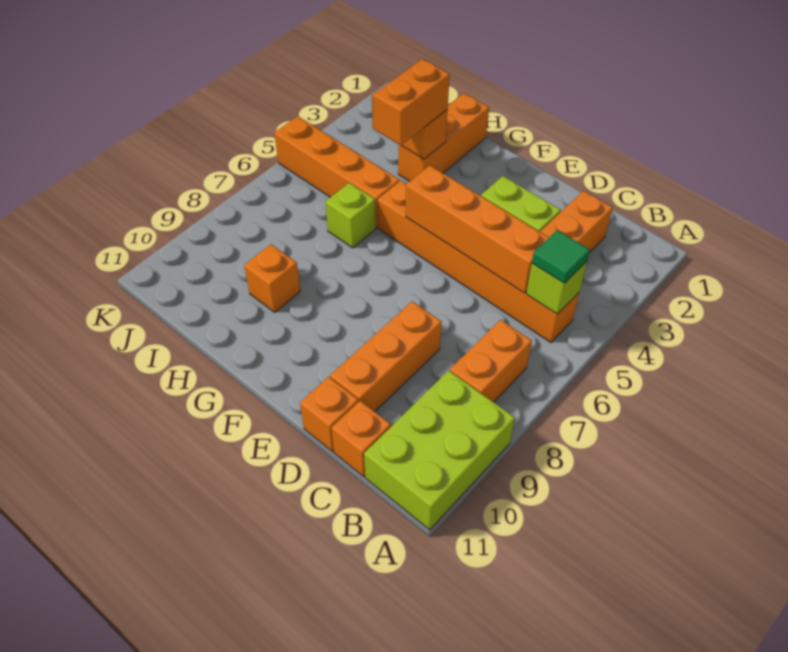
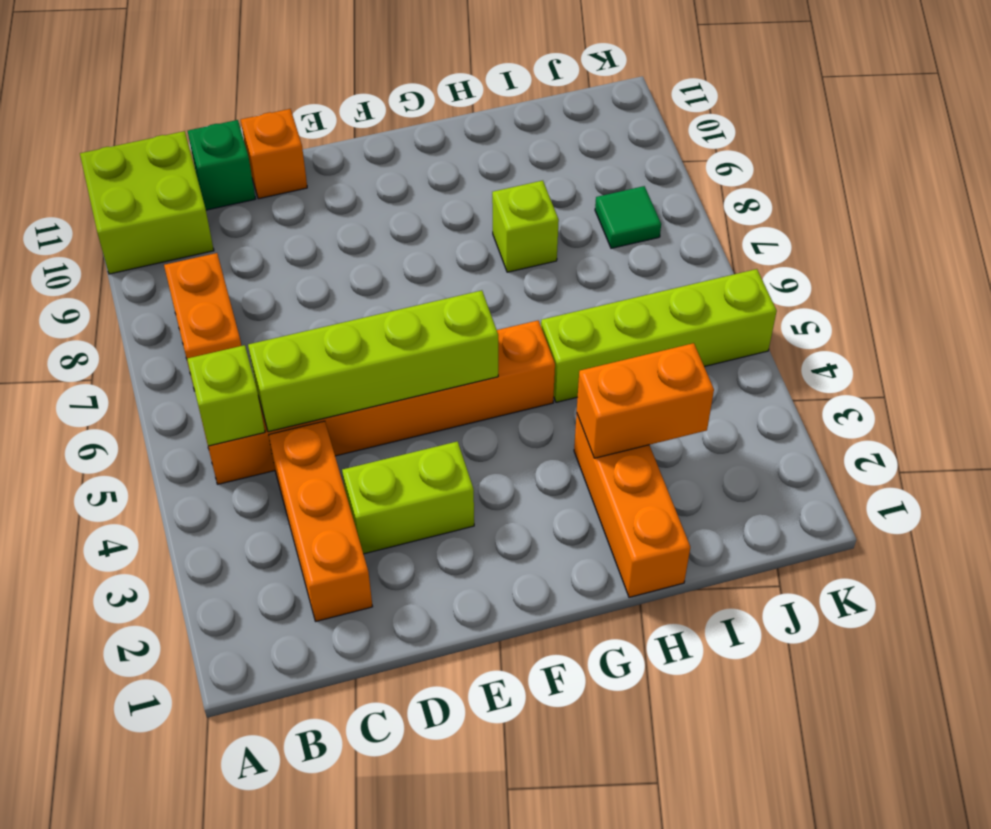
lime 2x3 brick [364,371,515,530] -> lime 2x2 brick [80,131,214,274]
green 1x1 tile [532,230,590,283] -> green 1x1 tile moved to [595,186,661,248]
orange 1x4 brick [406,166,549,293] -> lime 1x4 brick [248,290,498,432]
orange 1x1 brick [332,401,391,477] -> green 1x1 brick [188,120,255,210]
orange 1x3 brick [330,301,442,412] -> none
orange 1x2 brick [374,59,450,145] -> none
orange 1x4 brick [274,116,399,228] -> lime 1x4 brick [541,269,777,402]
lime 1x1 brick [325,183,376,248] -> lime 1x1 brick moved to [492,181,559,272]
orange 1x1 brick [244,244,300,312] -> none

